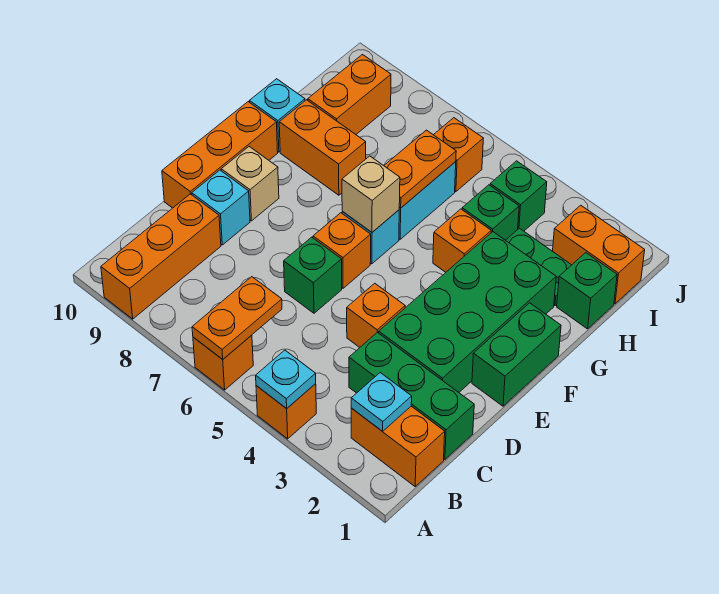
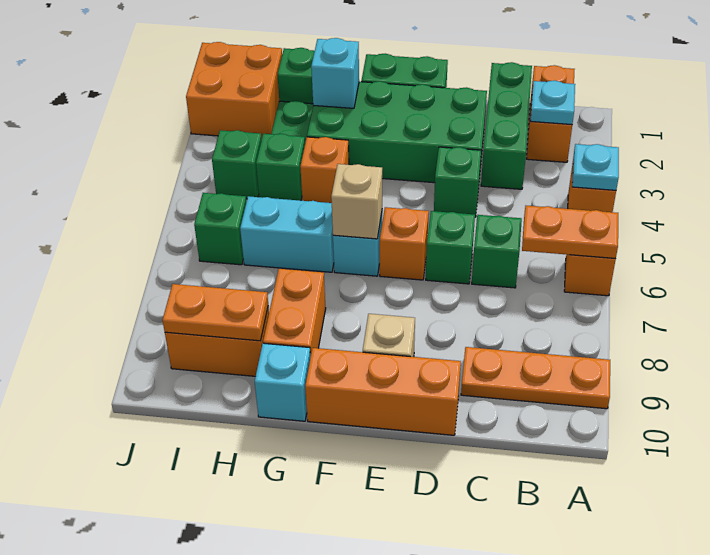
orange 1x3 brick [101,194,221,319] -> orange 1x3 plate [461,347,610,409]
none -> green 1x1 brick [472,215,522,288]
orange 1x1 brick [347,283,405,347] -> green 1x1 brick [434,147,481,217]
cyan 1x1 brick [192,170,250,245] -> cyan 1x1 brick moved to [311,38,359,108]
orange 1x2 plate [384,130,456,208] -> orange 1x2 plate moved to [162,284,268,341]
orange 1x2 brick [553,205,645,304] -> orange 2x2 brick [186,42,282,139]
orange 1x1 brick [434,118,483,192] -> green 1x1 brick [194,193,246,265]

